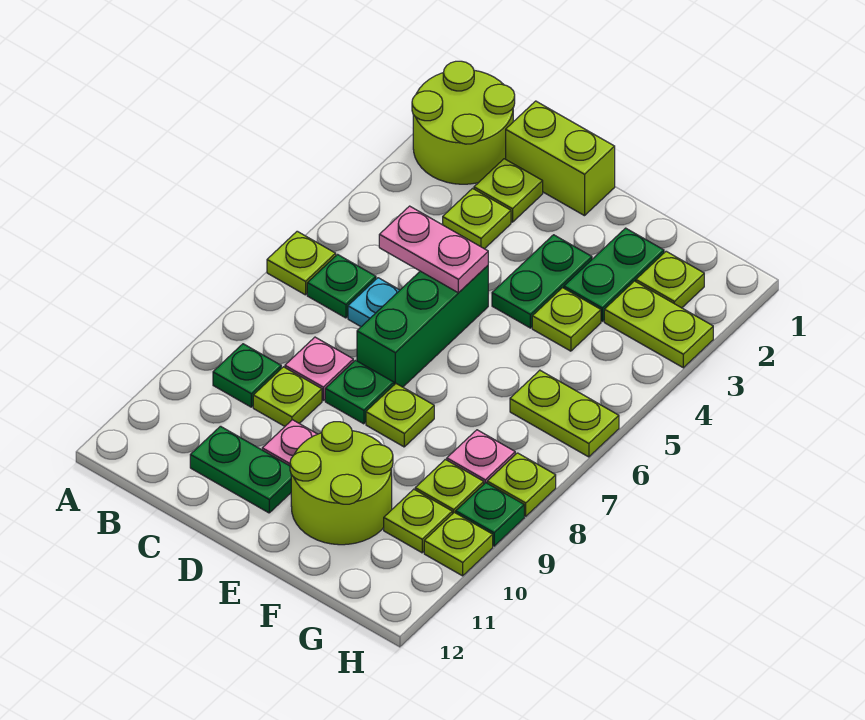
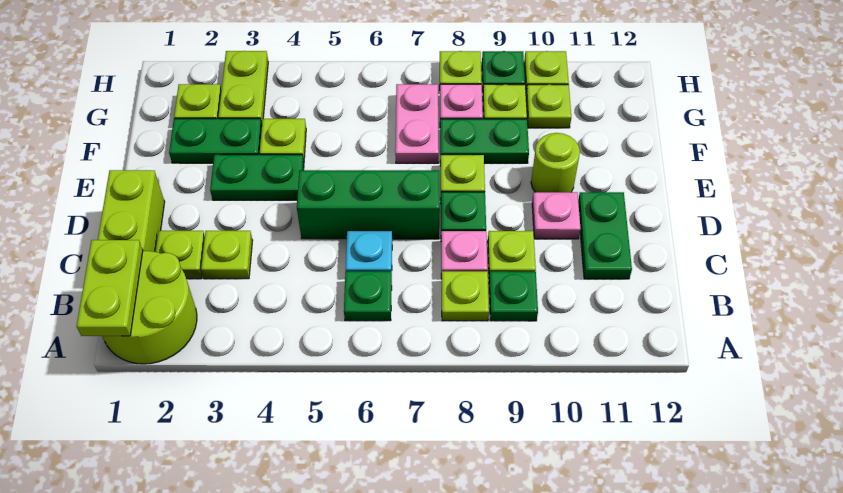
lime 1x1 plate [267,231,336,295] -> lime 1x1 plate moved to [442,271,489,321]
pink 1x2 plate [379,206,488,293] -> pink 1x2 plate moved to [395,84,439,163]
lime 2x2 round brick [290,422,393,545] -> lime 1x1 round brick [531,133,580,192]
none -> green 1x2 plate [440,119,529,163]
lime 1x2 plate [510,370,619,457] -> lime 1x2 plate moved to [76,240,143,336]

